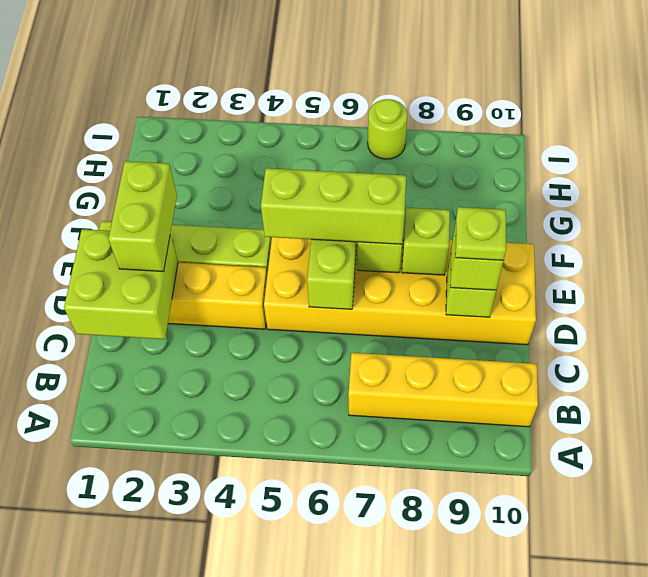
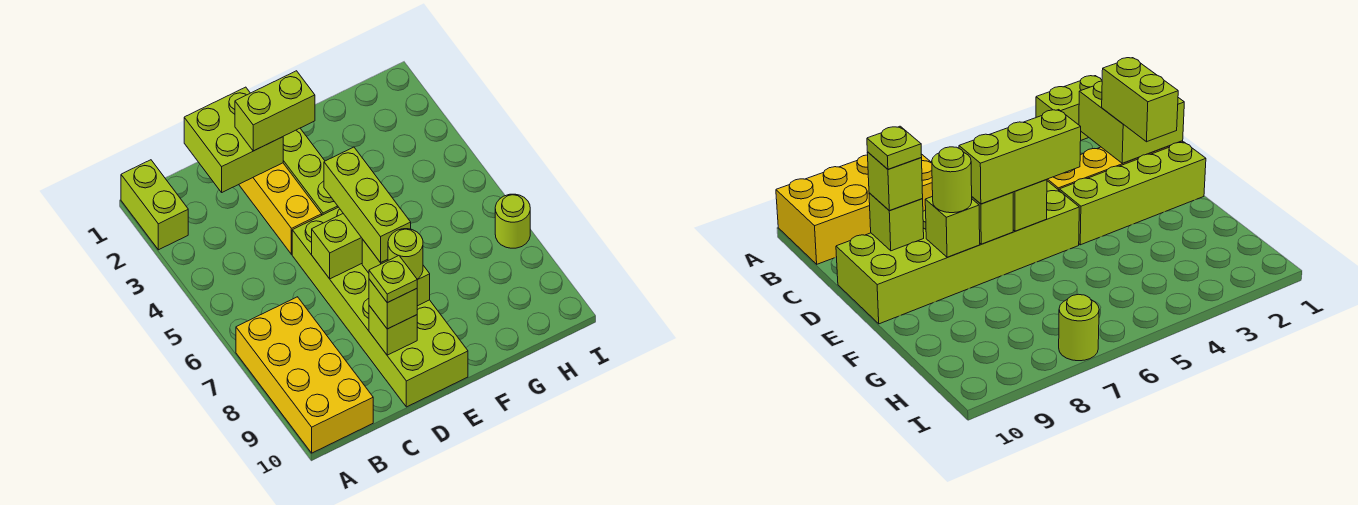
none -> lime 1x2 brick [121,160,188,250]
yellow 1x4 brick [348,353,538,427] -> yellow 2x4 brick [236,297,373,453]
yellow 2x6 brick [264,237,536,345] -> lime 2x6 brick [292,207,468,407]
none -> lime 1x1 round brick [388,229,423,279]

